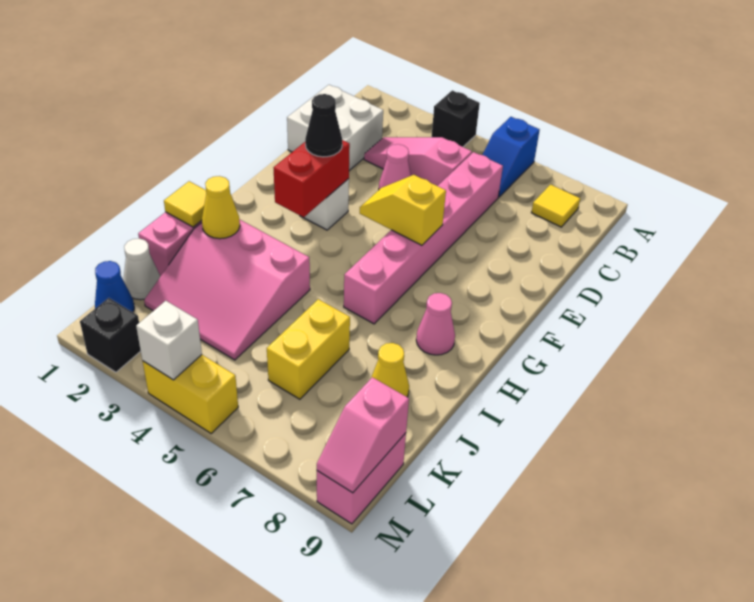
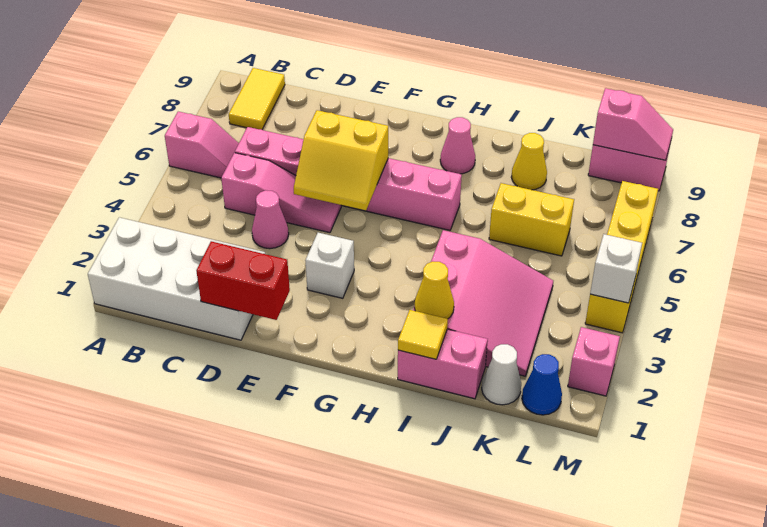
black 1x1 brick [432,90,480,147] -> none
blue 1x2 slope [483,117,540,197] -> pink 1x2 slope [165,112,239,178]
yellow 1x1 tile [531,185,580,227] -> yellow 1x2 tile [229,68,285,129]
white 2x2 brick [287,85,383,171] -> white 2x4 brick [88,217,265,340]
pink 1x3 slope [364,137,472,186] -> pink 1x3 slope turned to [221,153,341,233]
red 1x2 brick [274,140,350,217] -> red 1x2 brick moved to [196,241,290,320]
black 1x1 cone [305,94,342,157] -> none
yellow 1x2 slope [360,175,446,245] -> yellow 2x2 slope [294,110,388,211]
black 1x1 brick [80,298,141,372] -> pink 1x1 brick [568,327,620,396]
yellow 1x2 brick [143,355,238,433] -> yellow 1x4 brick [585,181,658,333]

